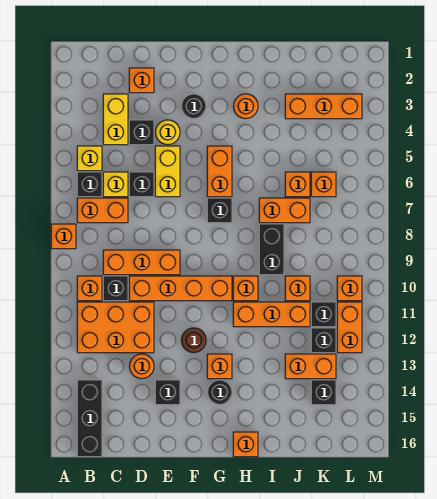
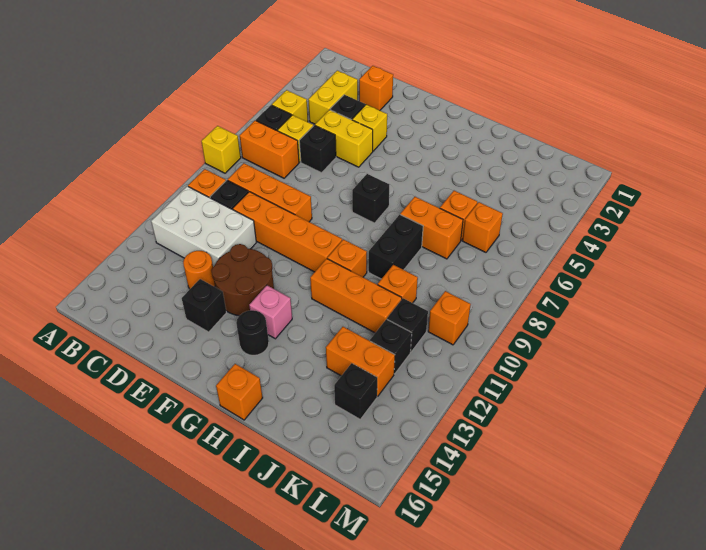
orange 1x1 brick [51,224,76,249] -> yellow 1x1 brick [201,126,241,173]
orange 2x3 brick [77,302,154,353] -> white 2x3 brick [151,186,256,267]
black 1x3 brick [77,380,102,457] -> none
yellow 1x1 round brick [155,120,180,145] -> yellow 1x1 brick [352,105,387,151]
yellow 1x2 brick [155,146,180,197] -> yellow 1x2 brick turned to [315,110,373,167]
black 1x1 round brick [181,94,206,119] -> none
brown 1x1 round brick [181,328,206,353] -> brown 2x2 round brick [211,244,274,316]
orange 1x2 brick [207,146,232,197] -> none
orange 1x1 brick [207,354,232,379] -> pink 1x1 brick [249,285,292,339]
orange 1x1 round brick [233,94,258,119] -> none
orange 1x3 brick [285,94,362,119] -> none
orange 1x2 brick [337,302,362,353] -> none

